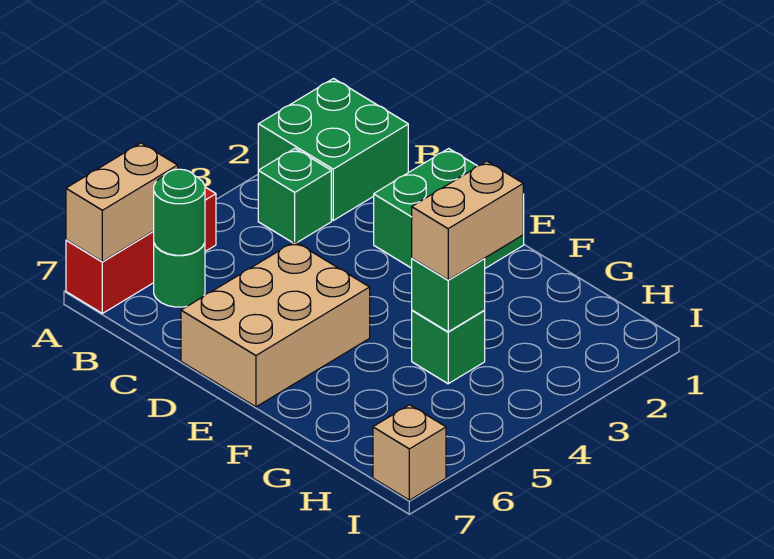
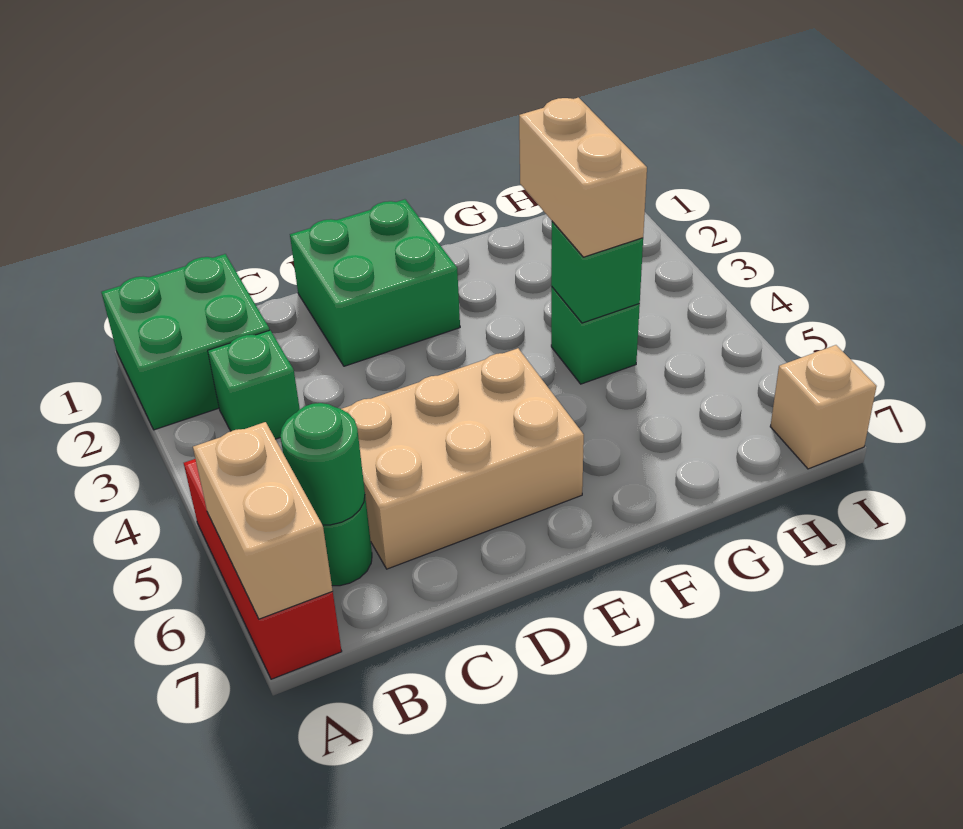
tan 2x3 brick [181,242,370,407] -> tan 2x3 brick turned to [342,348,584,569]

